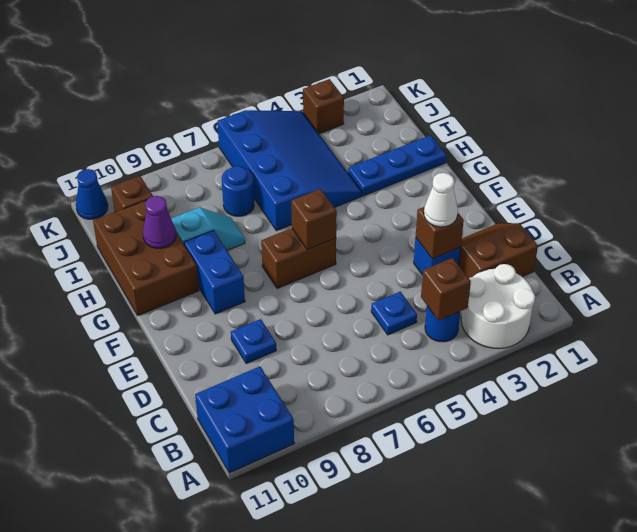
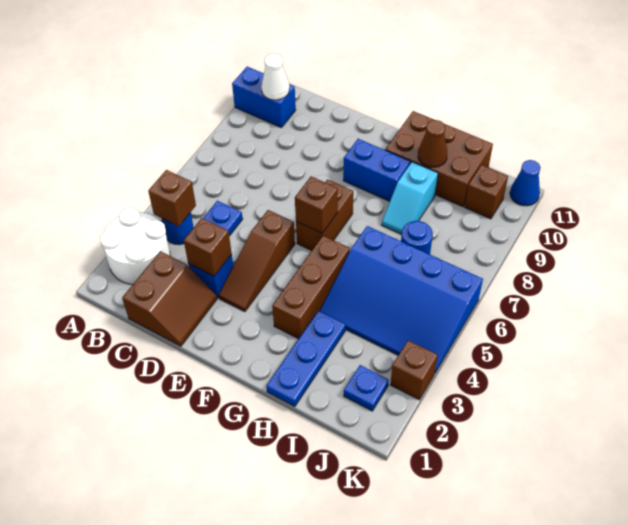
blue 2x2 brick [195,366,294,473] -> blue 1x2 brick [232,67,296,128]
white 1x1 cone [424,173,458,227] -> white 1x1 cone moved to [261,54,289,100]
blue 1x1 plate [231,319,276,363] -> blue 1x1 plate moved to [344,365,389,411]
none -> brown 1x3 slope [219,210,295,311]
none -> brown 1x3 brick [272,236,350,339]
purple 1x1 cone [143,196,176,248] -> brown 1x1 cone [418,120,447,167]

